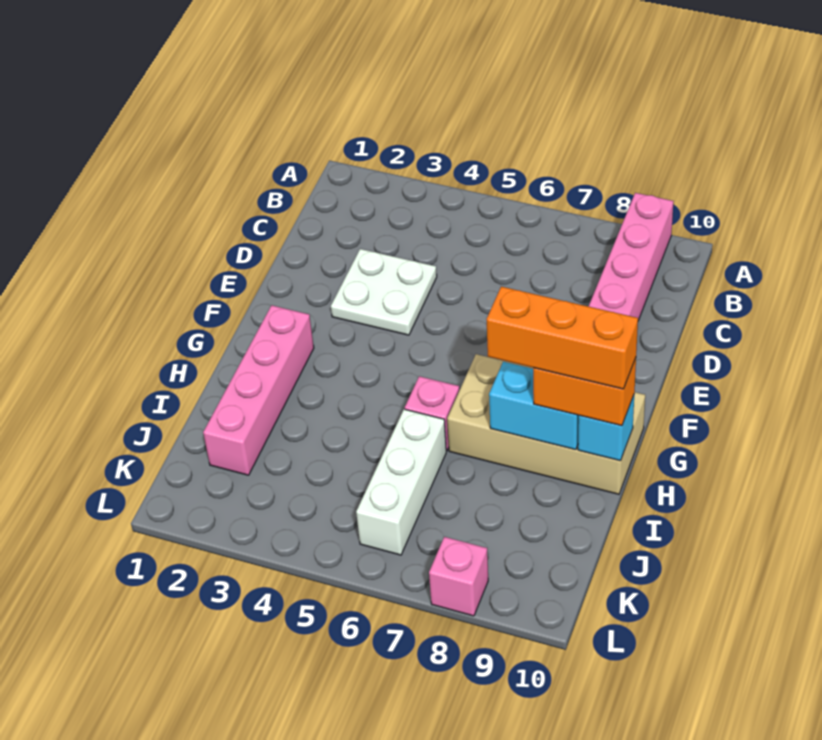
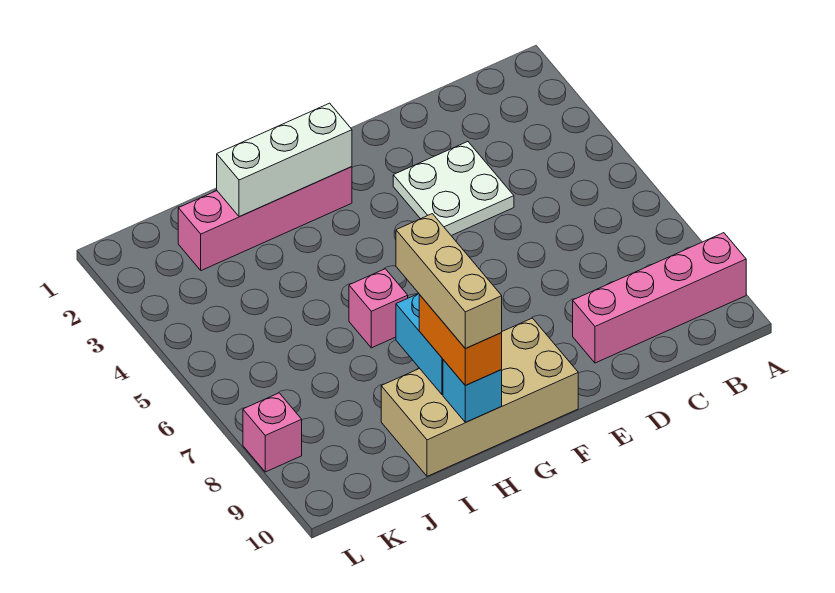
tan 2x4 brick [447,354,645,494] -> tan 2x4 brick turned to [381,318,578,476]
orange 1x3 brick [486,287,638,389] -> tan 1x3 brick [396,214,502,349]
white 1x3 brick [356,409,446,555] -> white 1x3 brick moved to [217,103,352,217]

